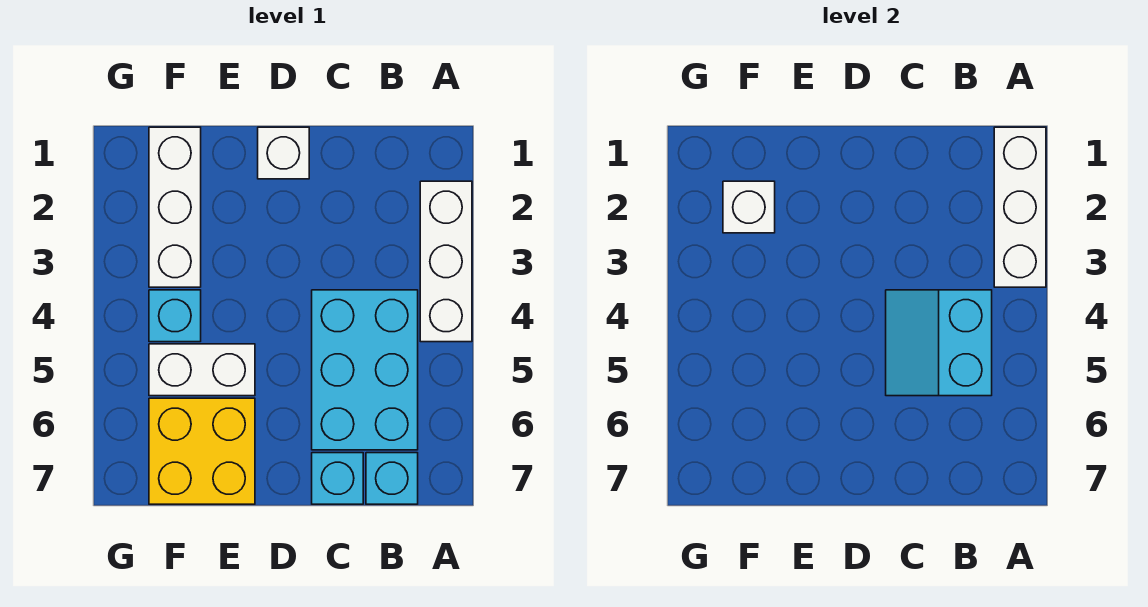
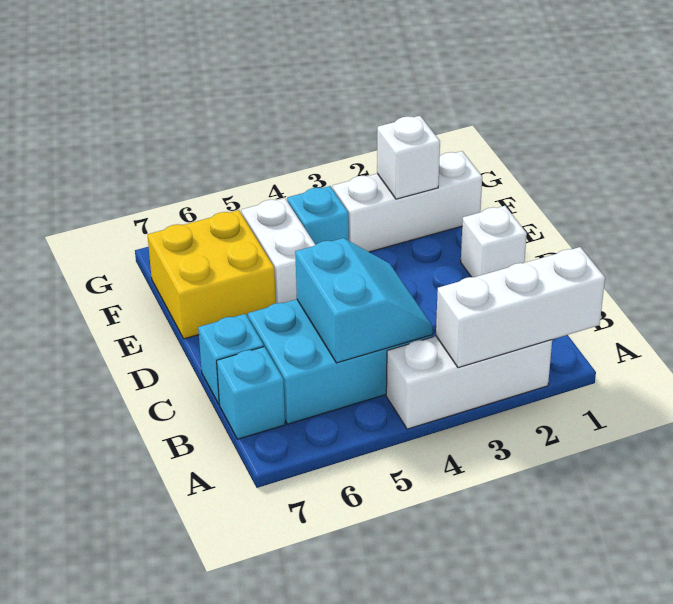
cyan 2x2 slope [886,290,992,396] -> cyan 2x2 slope turned to [295,238,433,363]

